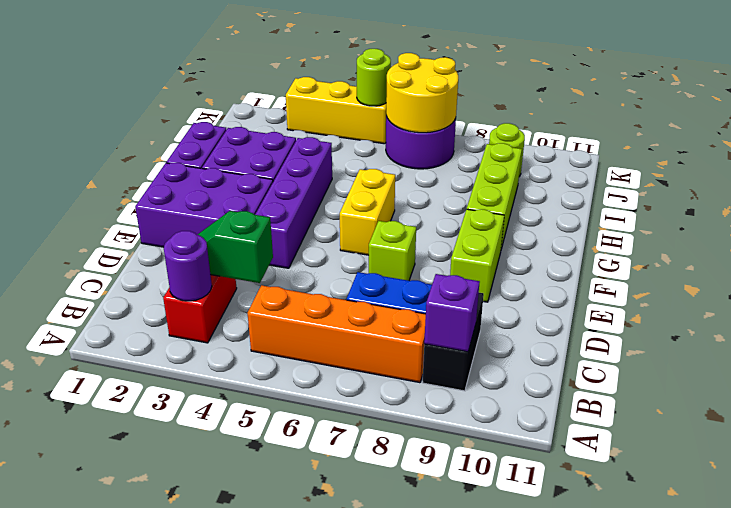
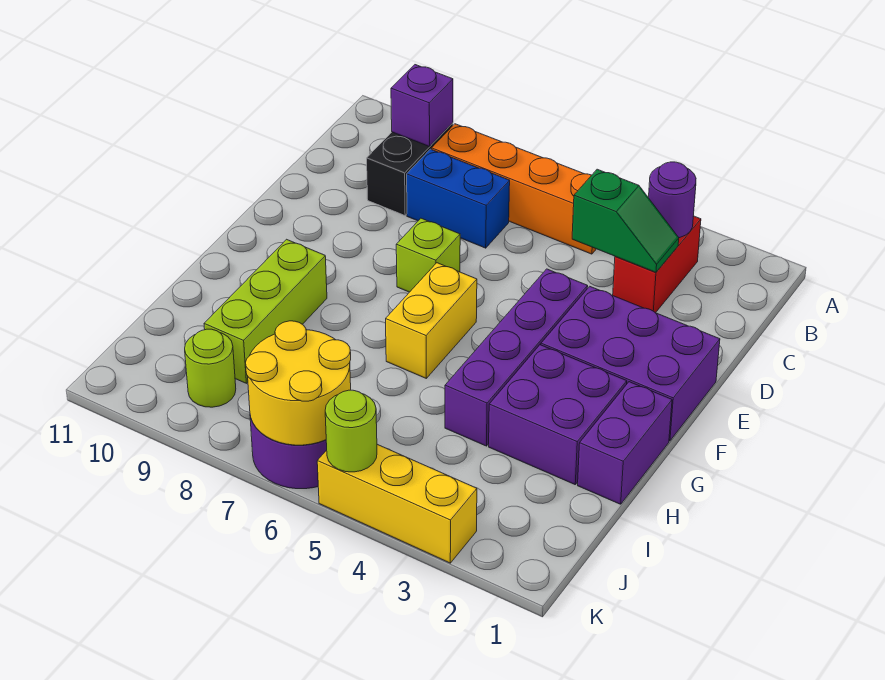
lime 1x2 brick [450,209,504,302] -> none

